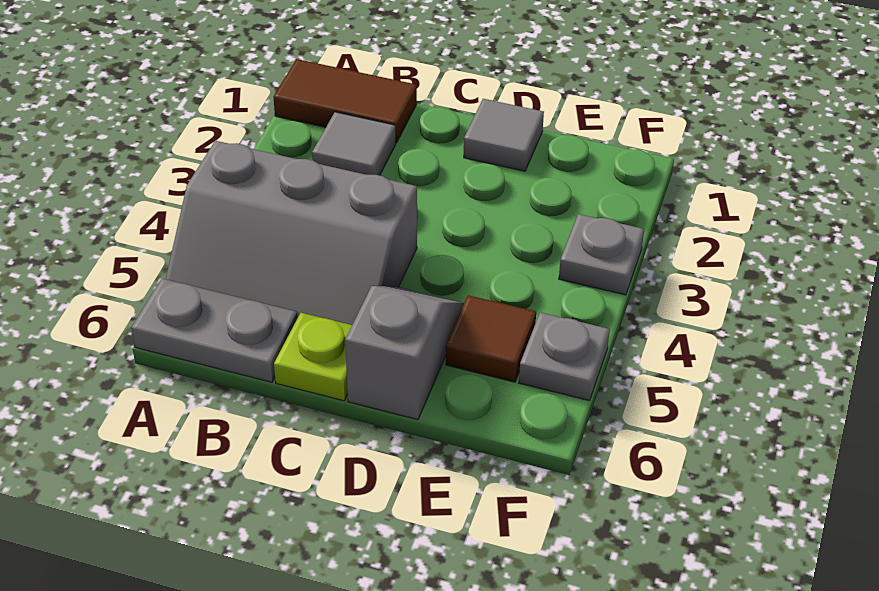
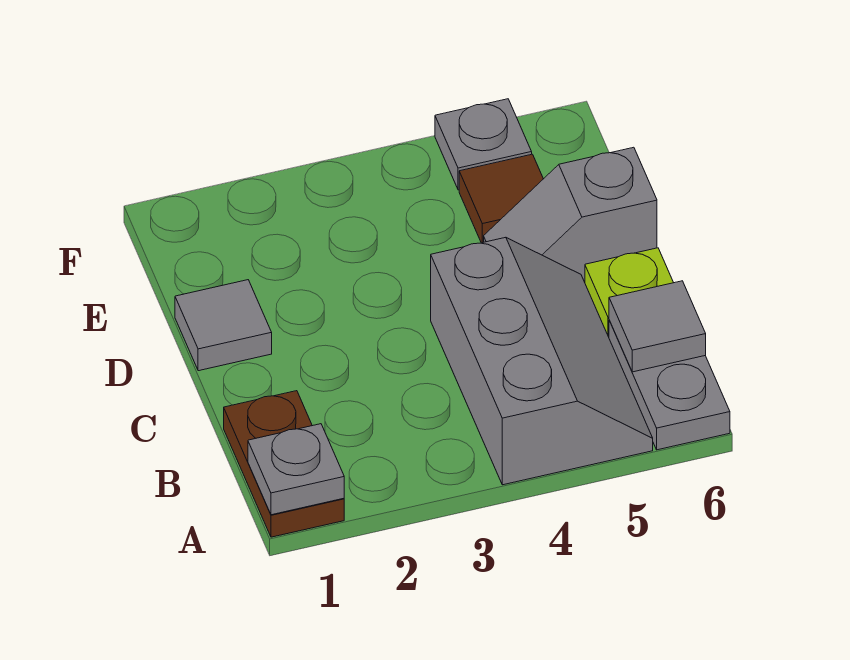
brown 1x2 tile [273,59,417,143] -> brown 1x2 plate [224,391,344,537]
grey 1x1 tile [312,112,396,175] -> grey 1x1 tile moved to [609,281,706,372]
grey 1x1 plate [559,214,644,295] -> grey 1x1 plate moved to [248,424,344,515]

